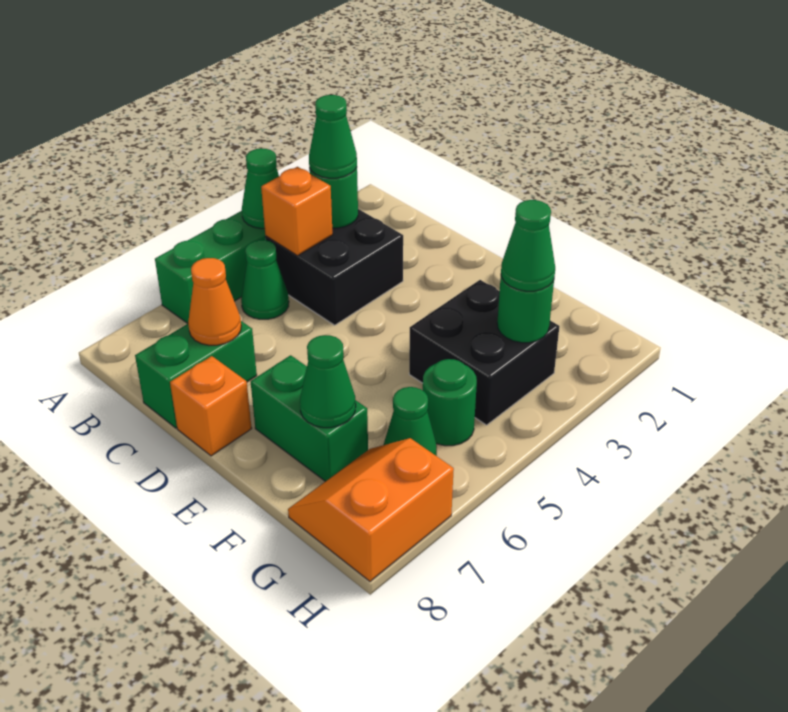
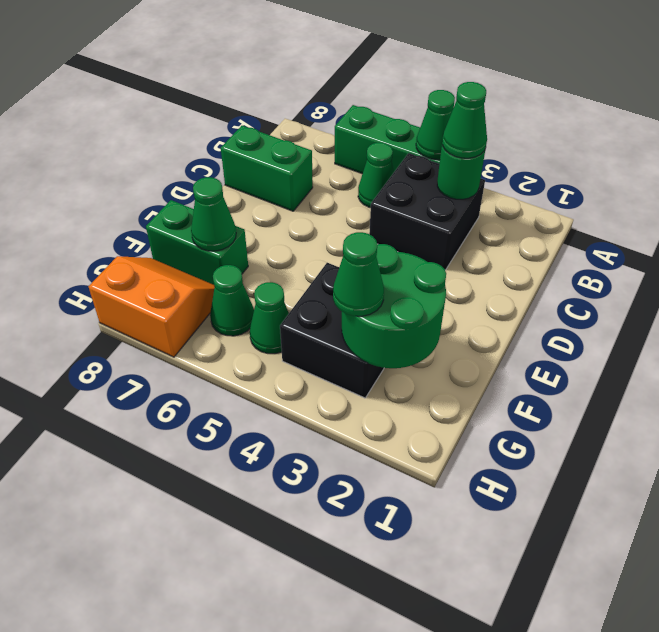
orange 1x1 brick [261,167,333,256] -> none
orange 1x1 cone [188,258,241,345] -> none
orange 1x1 brick [170,356,252,456] -> none
green 1x2 brick [251,355,368,481] -> green 1x2 brick turned to [146,200,248,285]
green 1x1 round brick [497,277,554,343] -> green 2x2 round brick [342,244,446,368]
green 1x1 round brick [423,359,477,446] -> green 1x1 cone [250,282,289,354]

